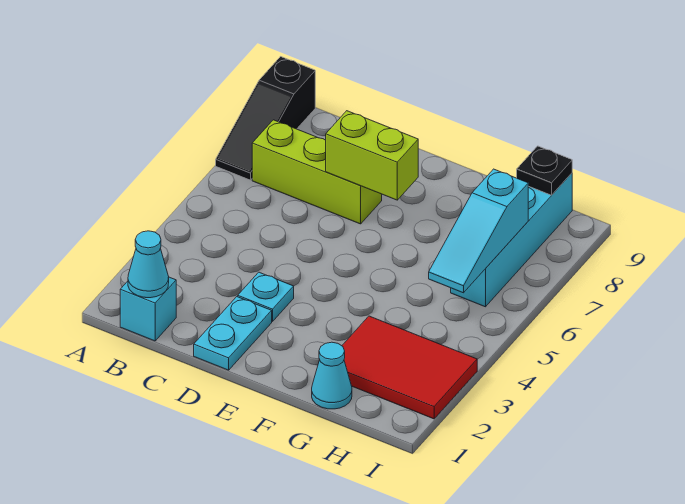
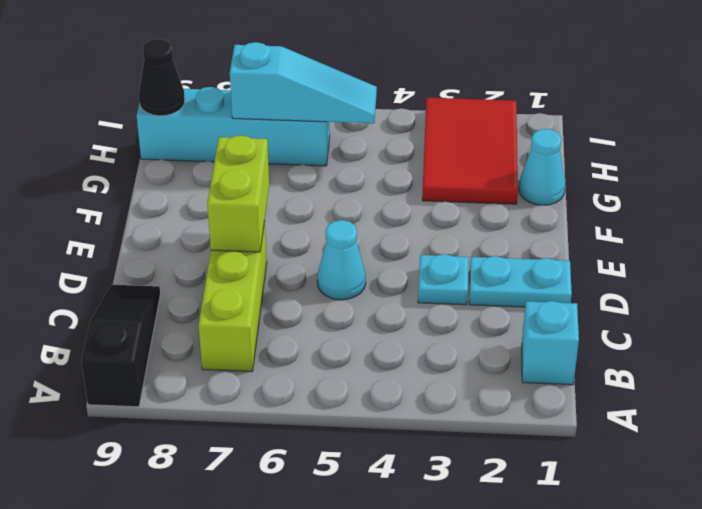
black 1x3 slope [216,57,315,180] -> black 1x3 slope turned to [81,285,160,407]
cyan 1x1 cone [128,231,169,298] -> cyan 1x1 cone moved to [317,220,366,300]
black 1x1 plate [517,146,572,195] -> black 1x1 cone [139,39,185,116]

